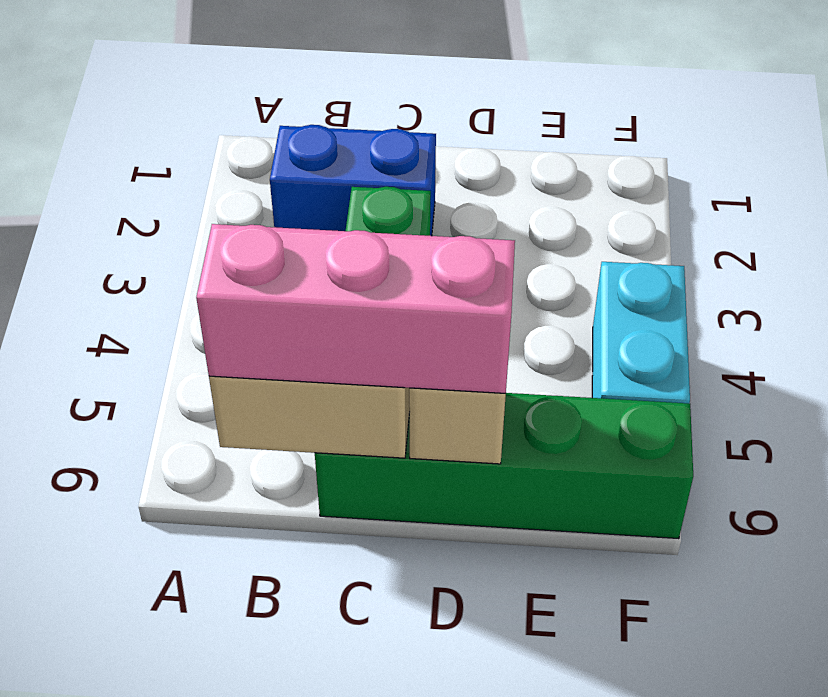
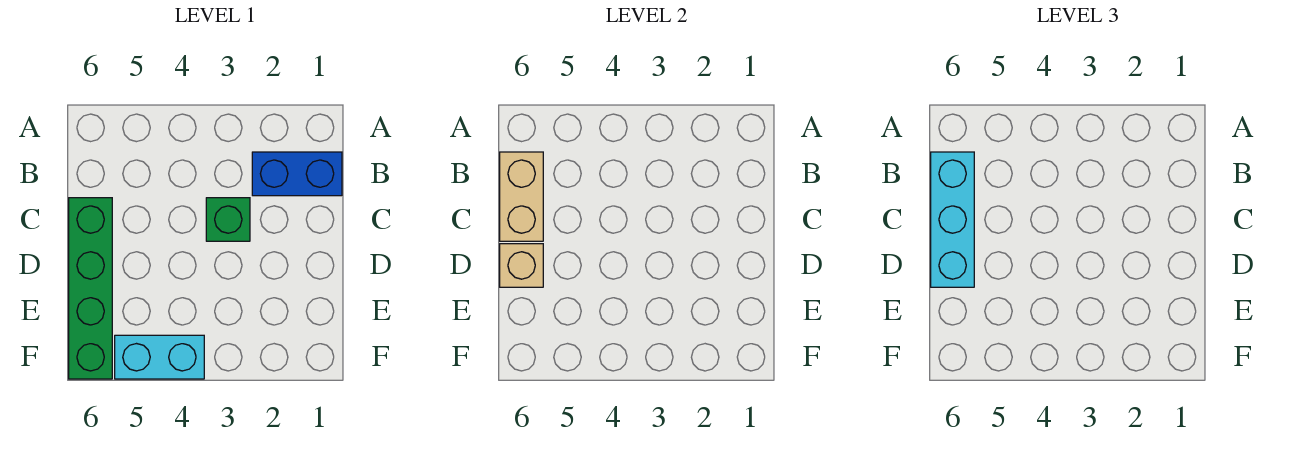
blue 1x2 brick [270,125,436,236] -> blue 1x2 brick turned to [252,152,342,196]
pink 1x3 brick [196,224,515,393] -> cyan 1x3 brick [931,152,974,287]

